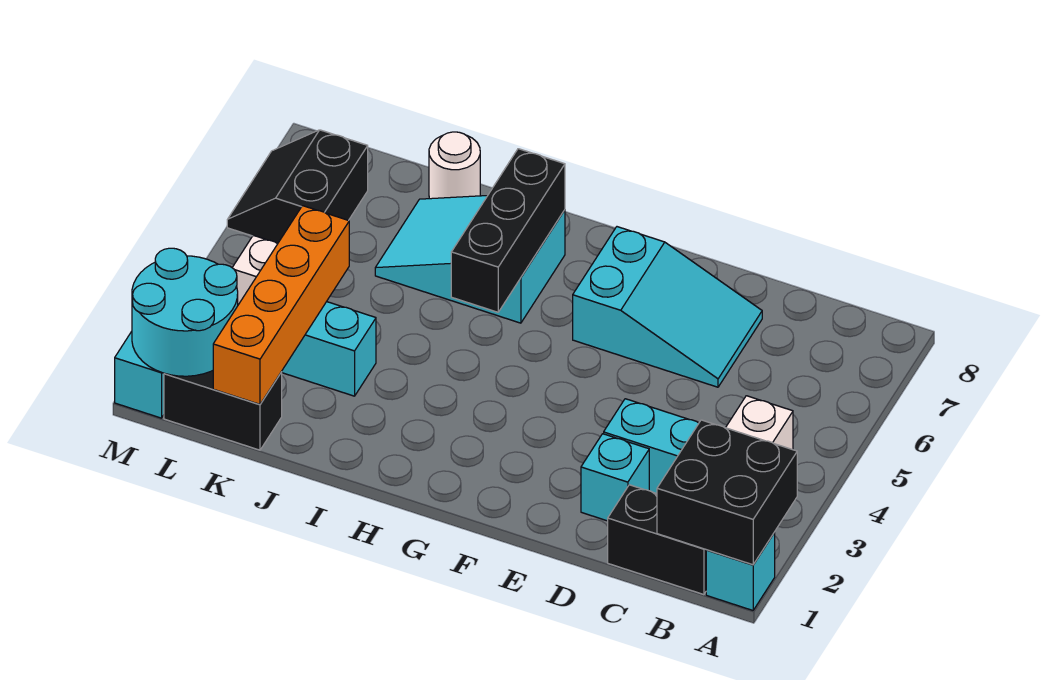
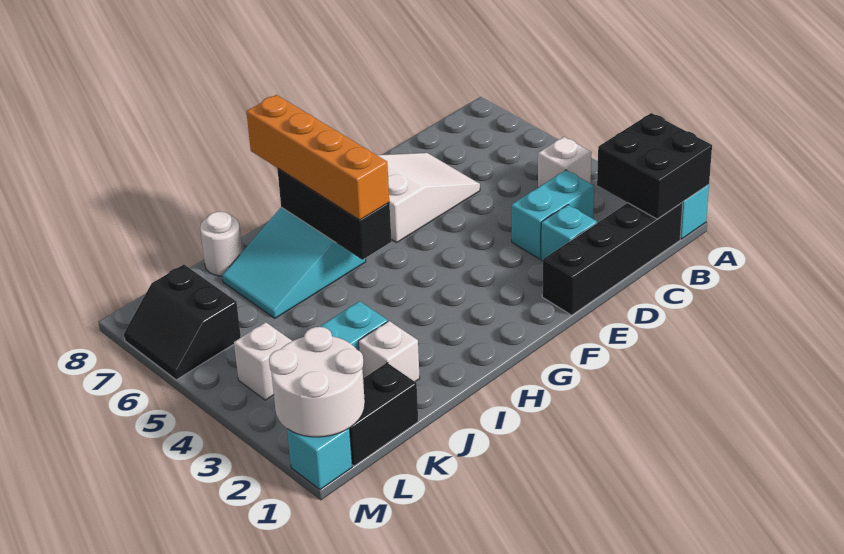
black 1x2 brick [608,485,706,595] -> black 1x4 brick [542,202,683,315]
cyan 2x3 slope [573,227,762,387] -> white 2x3 slope [377,153,480,242]
none -> white 1x1 brick [358,321,420,381]
orange 1x4 brick [213,206,349,404] -> orange 1x4 brick moved to [246,95,389,220]
cyan 2x2 round brick [132,248,238,376] -> white 2x2 round brick [269,327,365,437]

